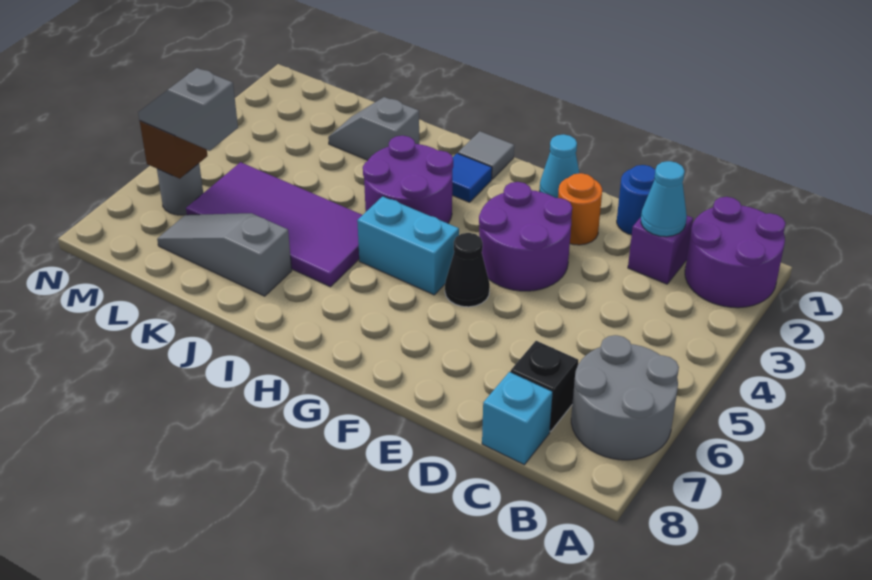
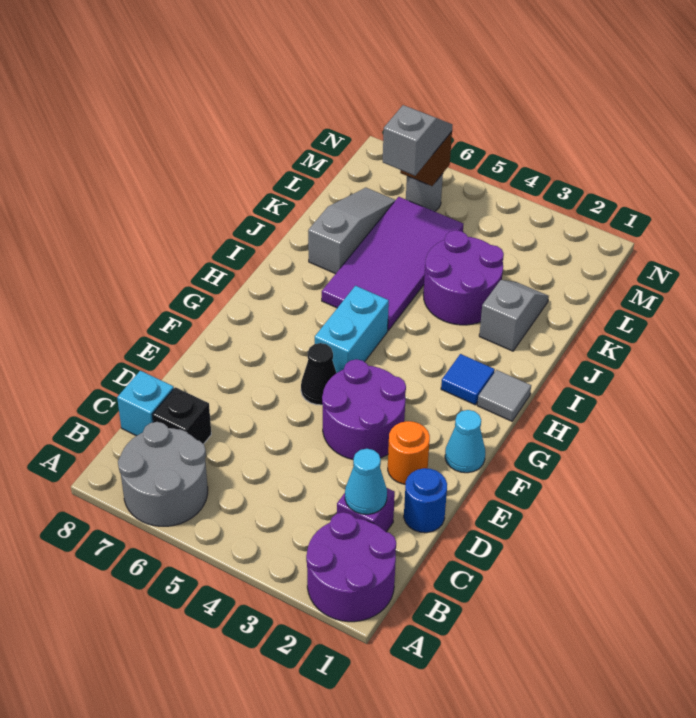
purple 2x2 round brick [363,136,453,223] -> purple 2x2 round brick moved to [423,230,504,325]

